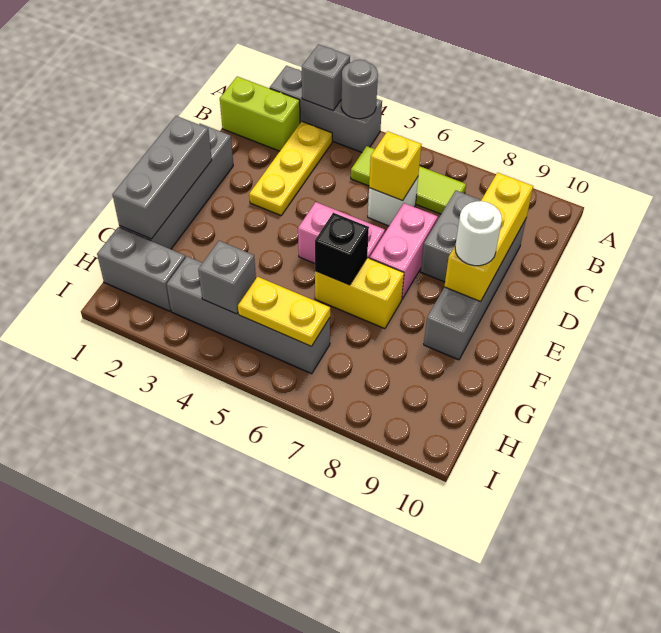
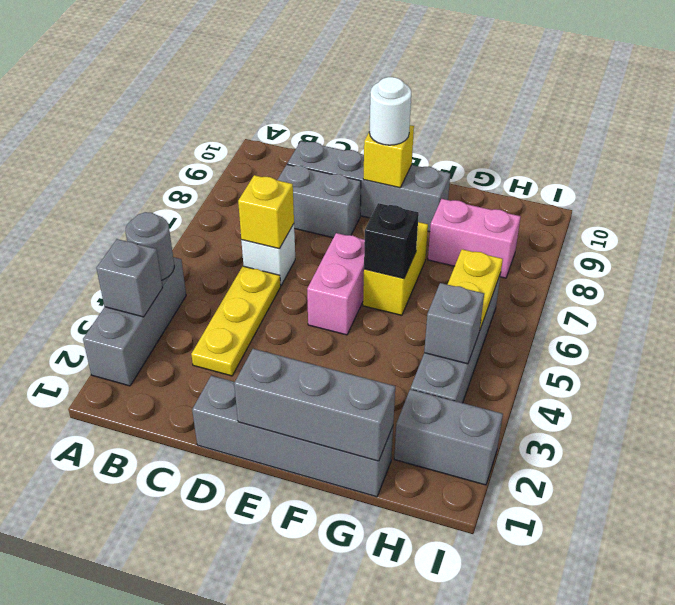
lime 1x2 brick [220,76,300,151] -> none
yellow 1x3 plate [249,122,332,215] -> yellow 1x3 plate turned to [191,266,281,376]
lime 1x3 tile [351,146,466,214] -> none
yellow 1x3 brick [444,173,533,302] -> yellow 1x1 brick [363,125,414,188]
pink 1x2 brick [370,203,438,299] -> pink 1x2 brick moved to [428,199,521,278]
grey 1x2 brick [97,227,186,311] -> grey 1x2 brick turned to [394,389,503,485]

